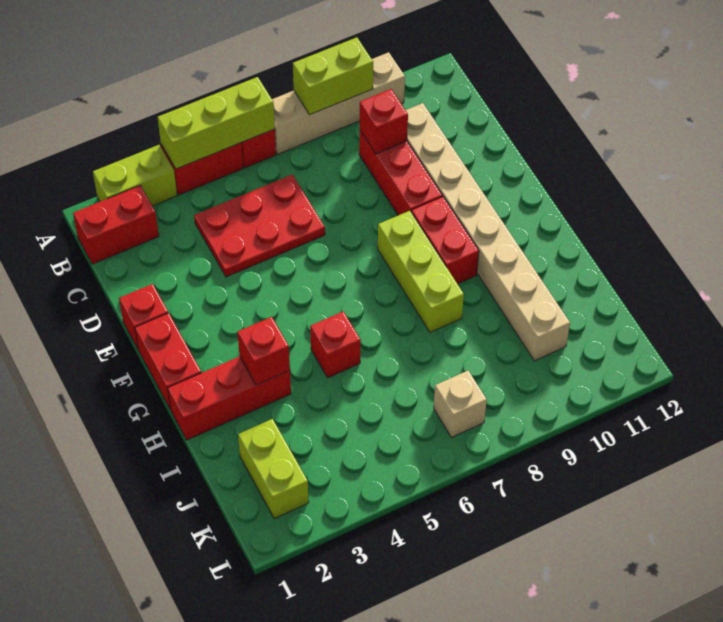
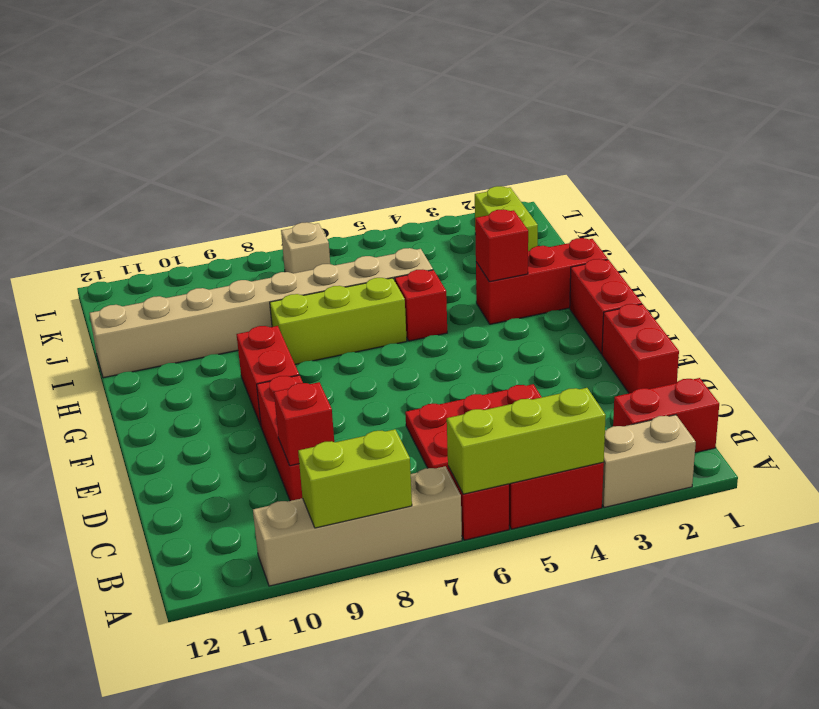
lime 1x2 brick [93,145,177,206] -> tan 1x2 brick [602,415,696,508]
tan 1x8 brick [406,103,570,361] -> tan 1x8 brick turned to [90,248,433,378]
red 1x1 brick [119,284,168,350] -> red 1x2 brick [602,304,679,393]
lime 1x3 brick [378,211,464,332] -> lime 1x3 brick turned to [270,278,407,364]

